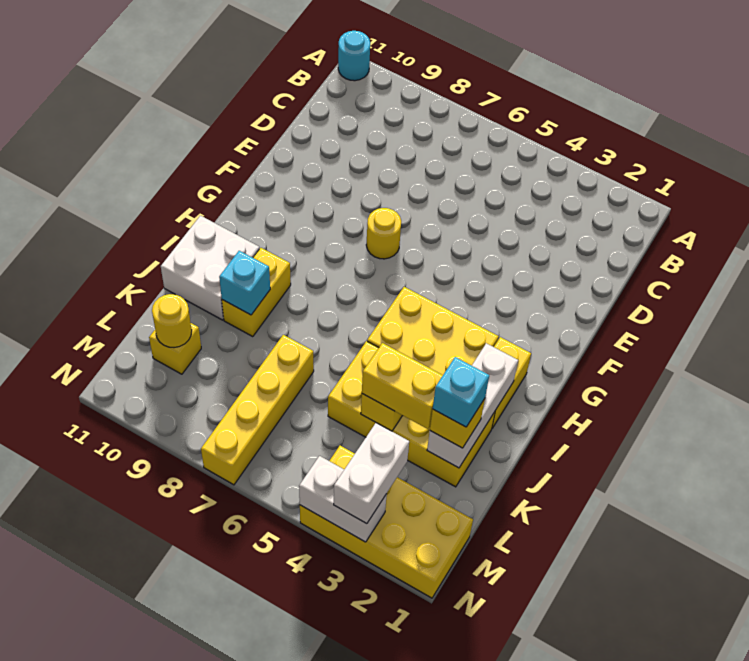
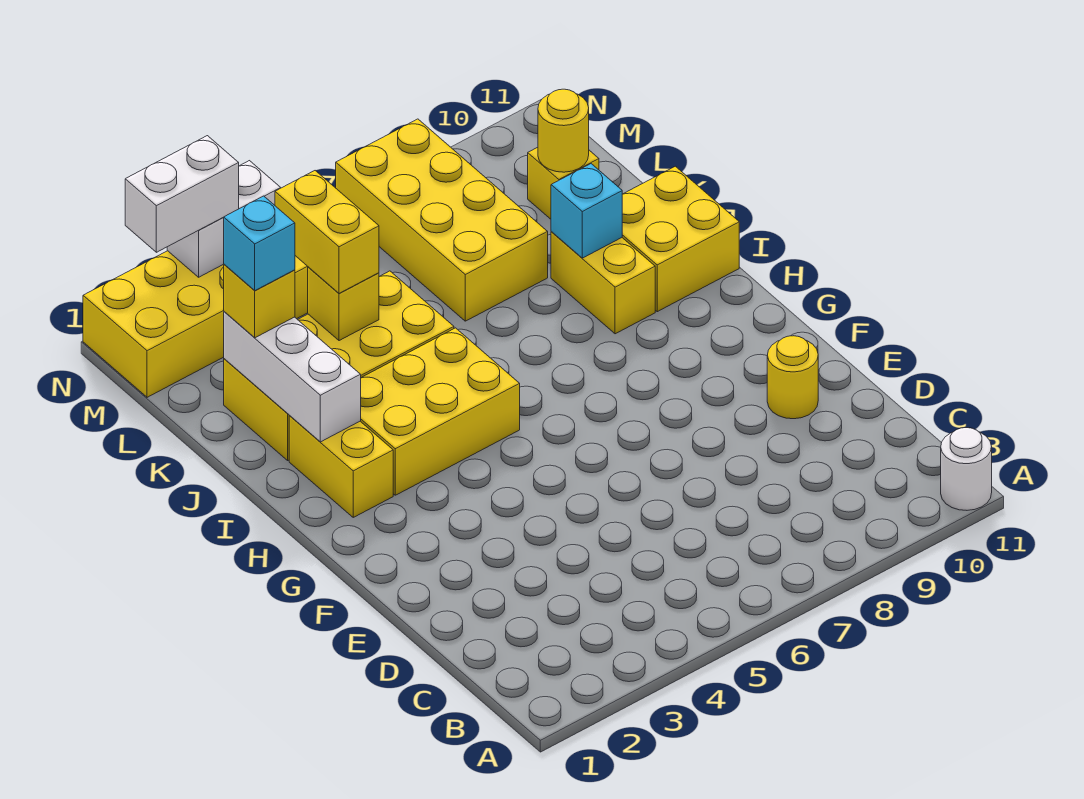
cyan 1x1 round brick [338,31,370,81] -> white 1x1 round brick [941,428,992,510]
yellow 1x1 round brick [366,208,401,259] -> yellow 1x1 round brick moved to [767,336,818,419]
white 2x2 brick [161,216,259,320] -> yellow 2x2 brick [622,166,739,312]
yellow 1x2 brick [362,343,443,429] -> yellow 1x2 brick turned to [275,171,379,293]
yellow 1x4 brick [201,335,314,485] -> yellow 2x4 brick [336,119,548,321]
white 1x2 brick [334,423,409,524] -> white 1x2 brick turned to [125,136,239,252]

